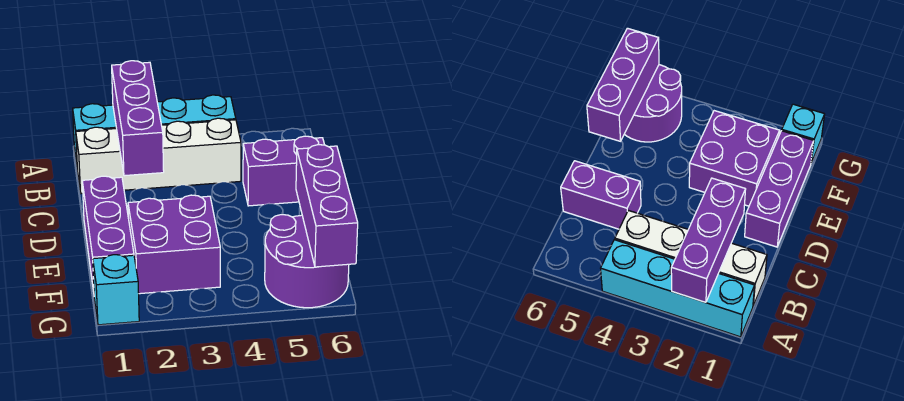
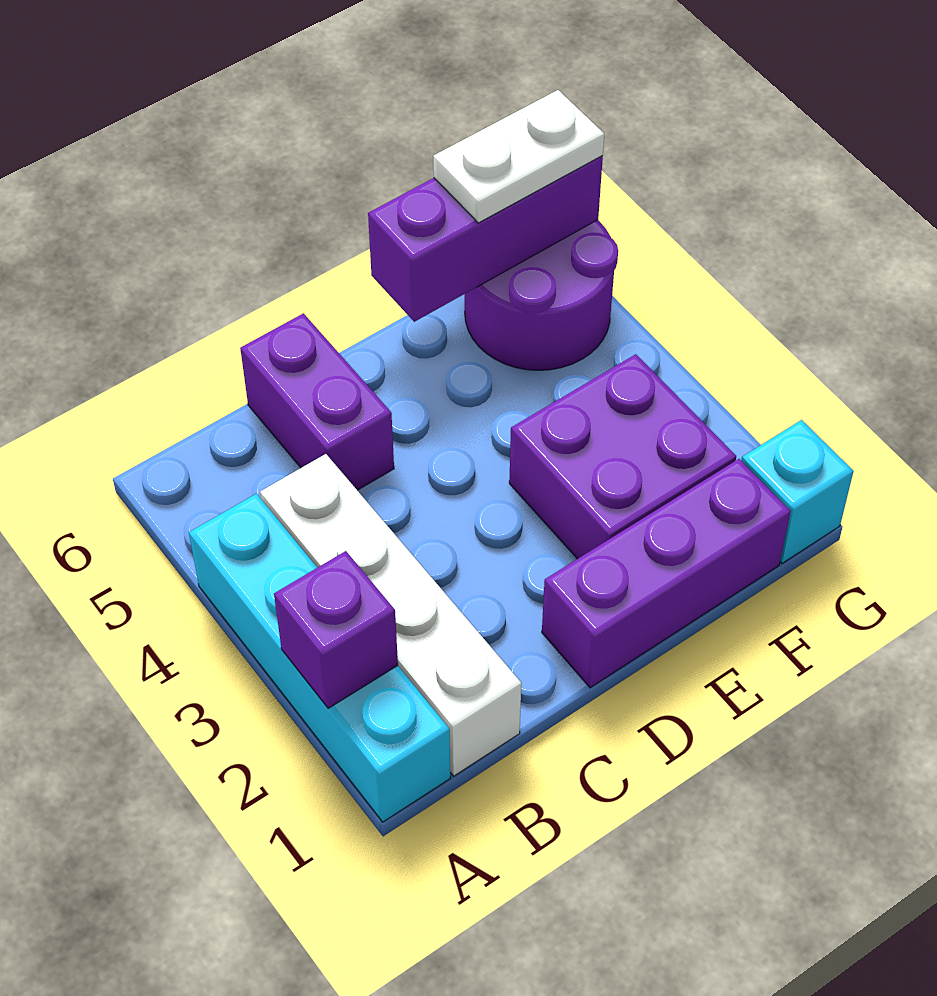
purple 1x3 brick [112,61,164,176] -> purple 1x1 brick [274,551,398,708]
none -> white 1x2 plate [433,90,604,223]

